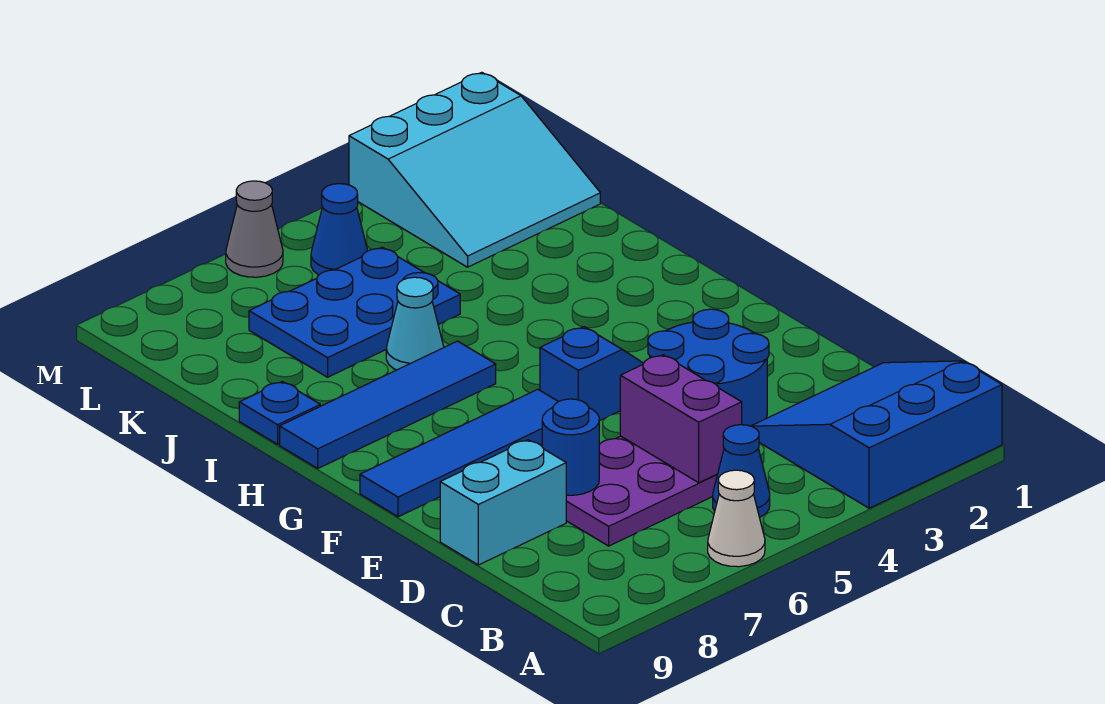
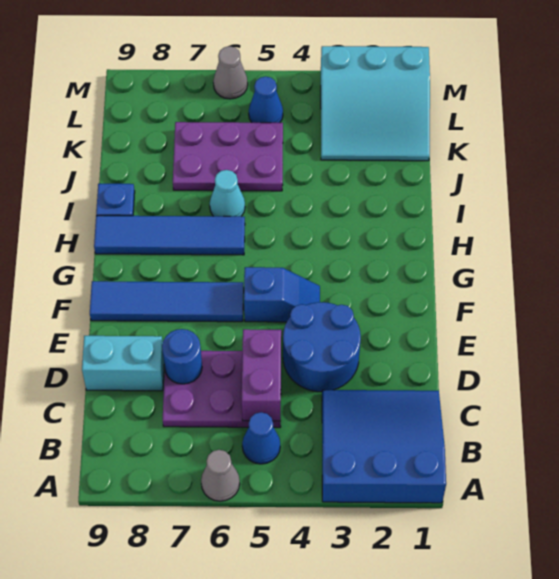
white 1x1 cone [708,470,765,567] -> grey 1x1 cone [201,450,240,501]
blue 2x3 plate [249,247,460,377] -> purple 2x3 plate [173,122,283,191]

